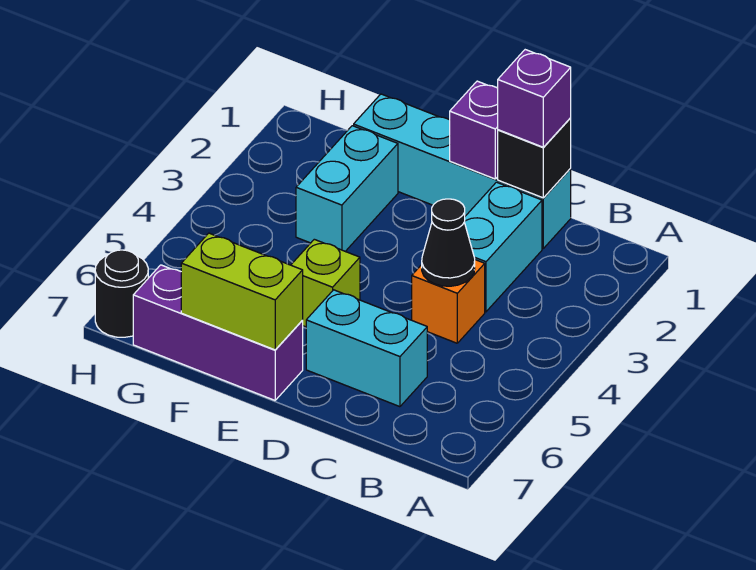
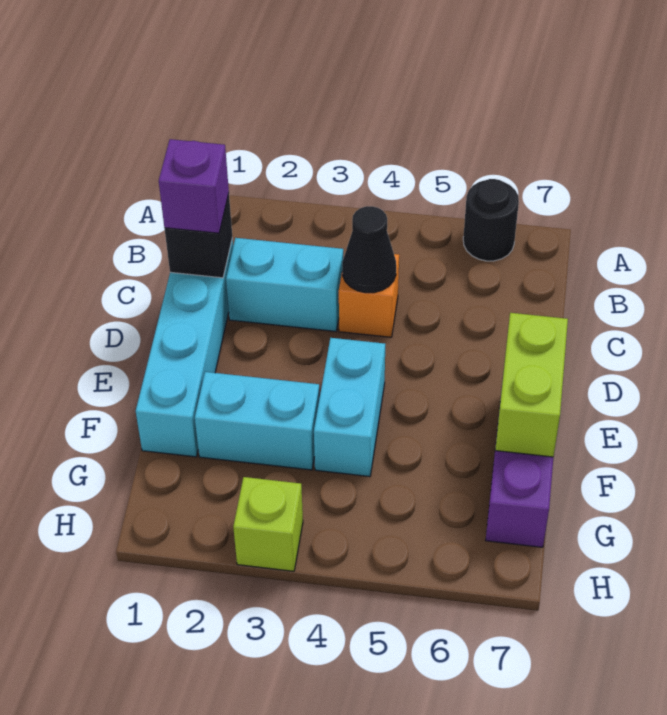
cyan 1x2 brick [306,290,427,407] -> cyan 1x2 brick moved to [314,338,385,477]
purple 1x1 brick [450,81,498,179] -> none
lime 1x1 brick [291,239,360,327] -> lime 1x1 brick moved to [233,477,303,571]
black 1x1 round brick [95,250,148,337] -> black 1x1 round brick moved to [463,179,519,261]

